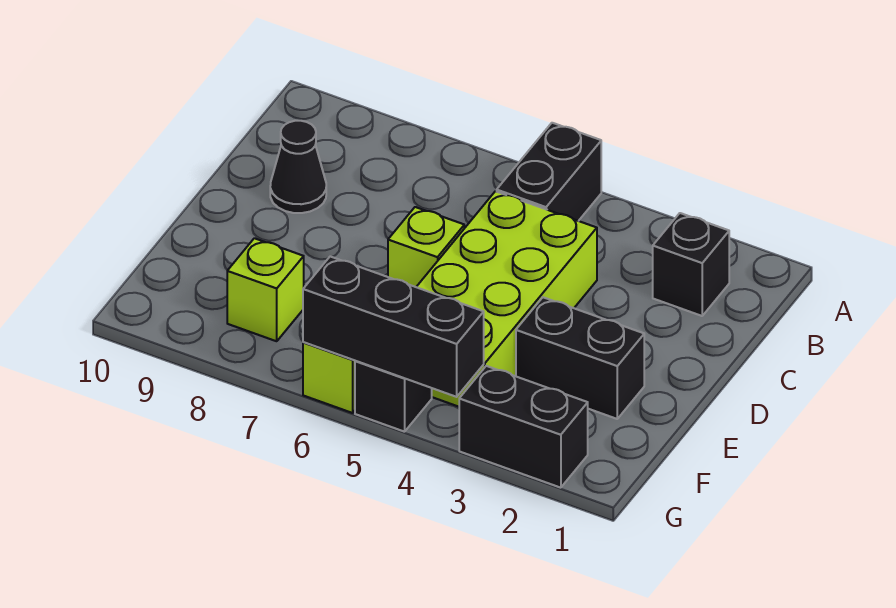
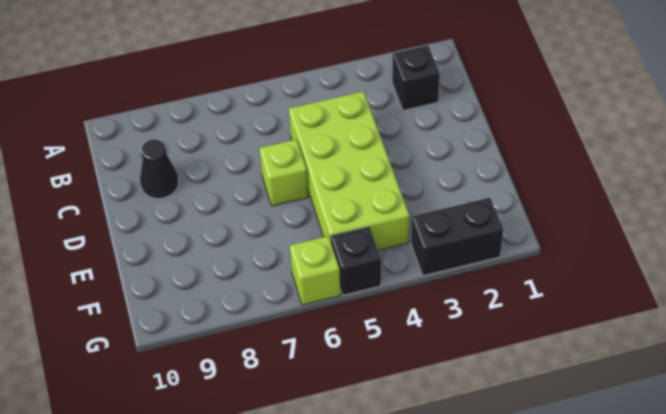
black 1x2 brick [497,123,601,221] -> none
black 1x2 brick [516,297,644,419] -> none
lime 1x1 brick [227,238,304,341] -> none
black 1x3 brick [303,257,484,397] -> none

